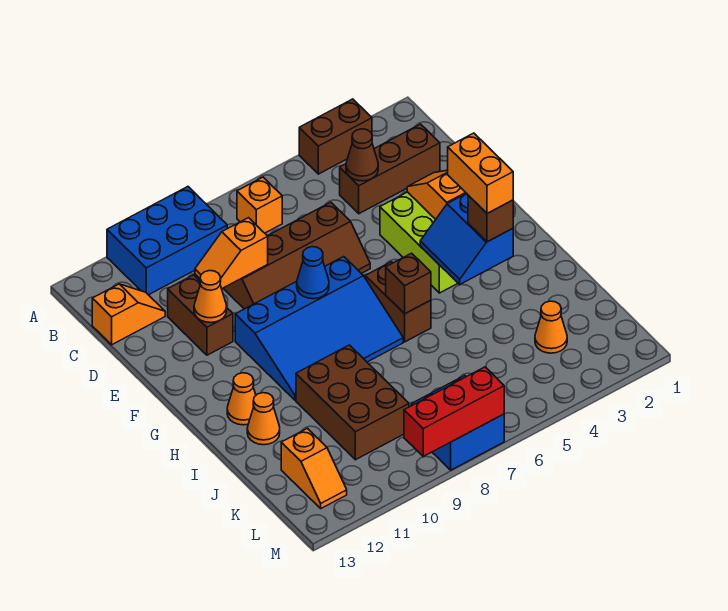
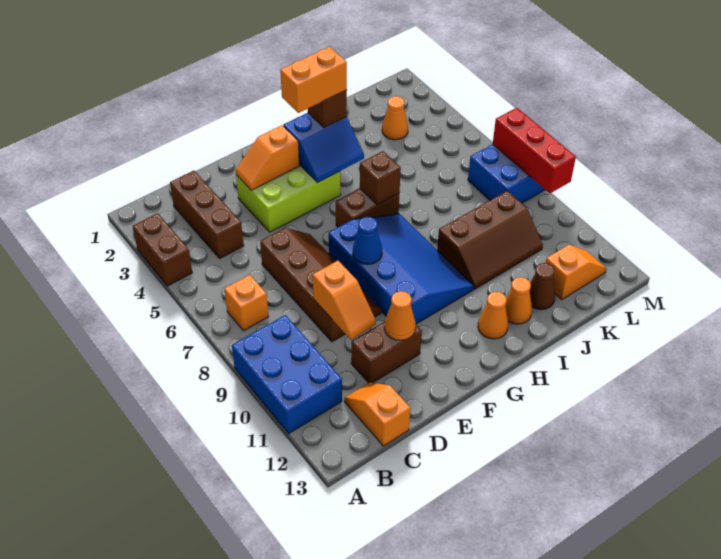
brown 1x1 cone [346,129,378,181] -> brown 1x1 cone moved to [530,263,555,310]
brown 2x3 brick [296,345,409,460] -> brown 2x3 slope [437,191,543,289]

